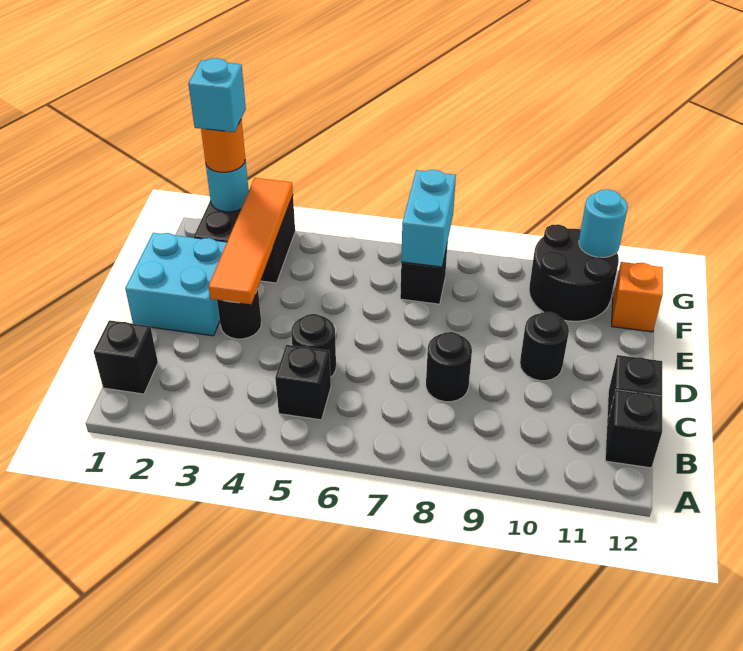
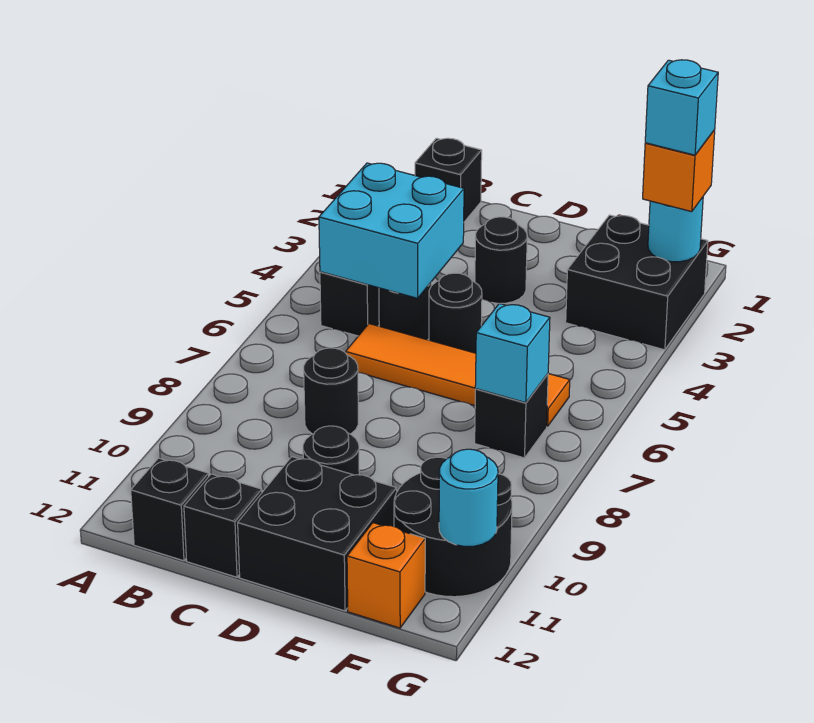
cyan 2x2 brick [125,233,227,336] -> cyan 2x2 brick moved to [319,163,464,298]
orange 1x4 tile [209,178,293,304] -> orange 1x4 tile moved to [345,324,570,426]
none -> black 1x1 round brick [429,273,482,353]
none -> black 2x2 brick [238,457,397,611]
cyan 1x2 brick [401,170,456,267] -> cyan 1x1 brick [475,303,550,403]
orange 1x1 round brick [201,120,245,172] -> orange 1x1 brick [643,130,715,212]

